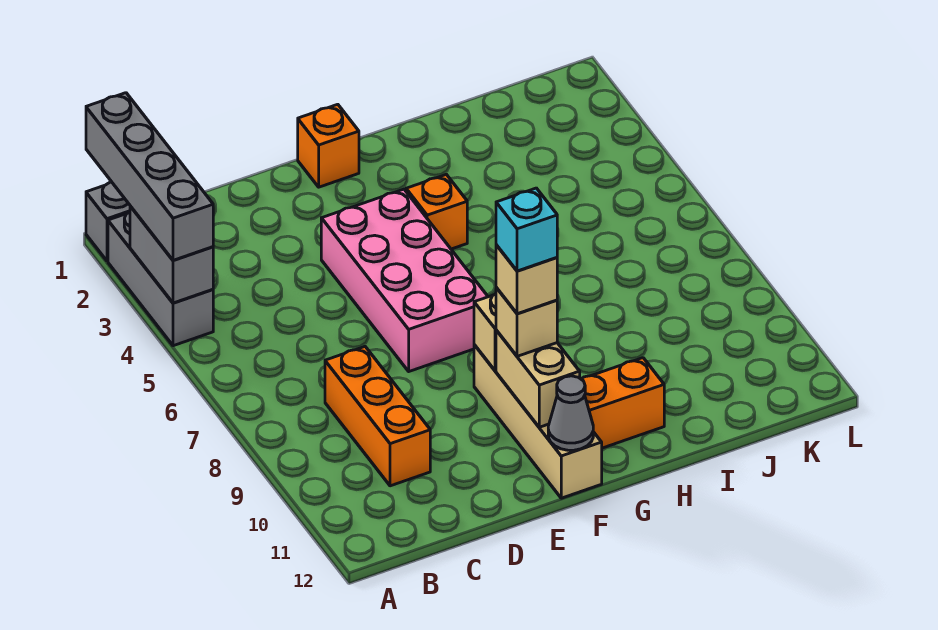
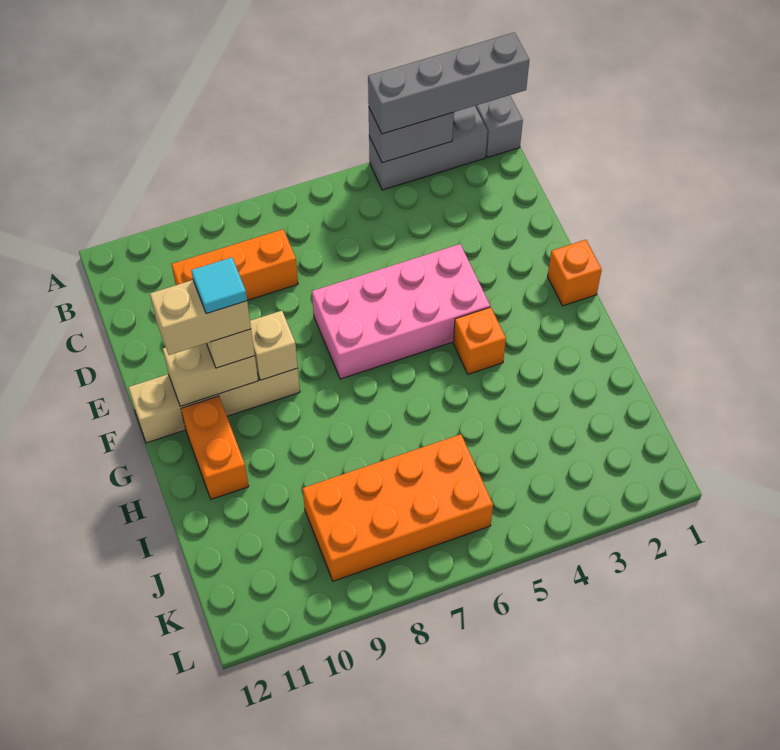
tan 1x1 brick [496,245,557,314] -> tan 1x2 brick [150,280,251,355]
cyan 1x1 brick [496,188,557,271] -> cyan 1x1 tile [191,257,247,314]
grey 1x1 cone [548,376,593,450] -> none
none -> orange 2x4 brick [303,434,493,581]

